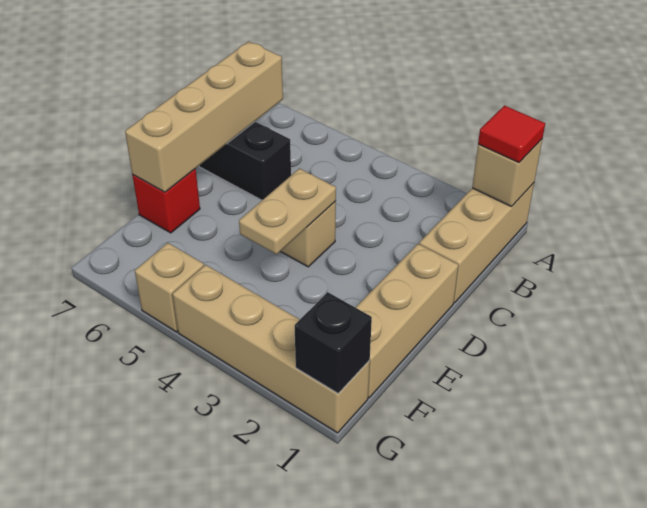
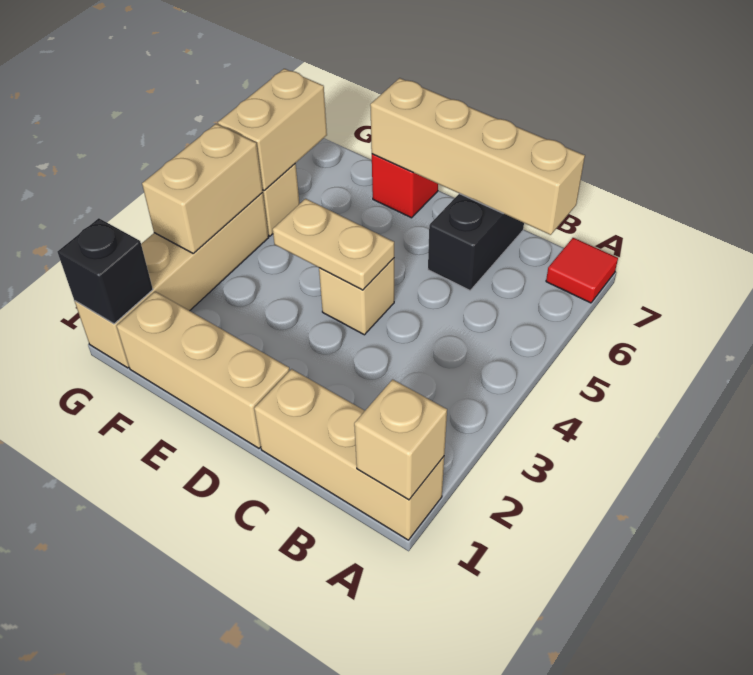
red 1x1 tile [478,106,545,163] -> red 1x1 tile moved to [546,238,618,303]
none -> tan 1x2 brick [142,124,263,253]
none -> tan 1x2 brick [218,69,327,191]

